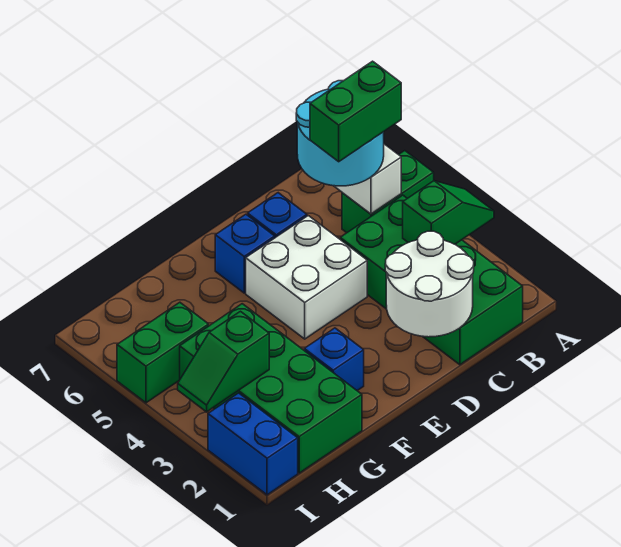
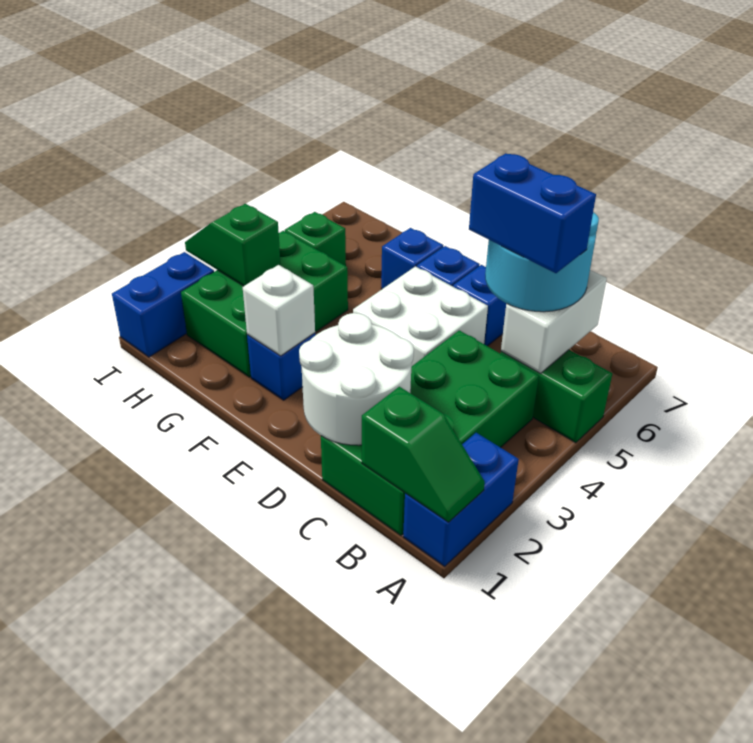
none -> blue 1x2 brick [403,433,519,566]
green 1x2 slope [403,181,494,244] -> green 1x2 slope moved to [362,387,485,522]
green 1x2 brick [310,61,401,162] -> blue 1x2 brick [469,153,596,273]
none -> white 1x1 brick [243,265,315,356]
none -> blue 1x1 brick [381,228,443,289]
green 2x4 brick [180,304,362,473] -> green 2x3 brick [181,231,348,377]
green 1x2 brick [117,302,209,403] -> green 1x1 brick [285,212,346,266]

